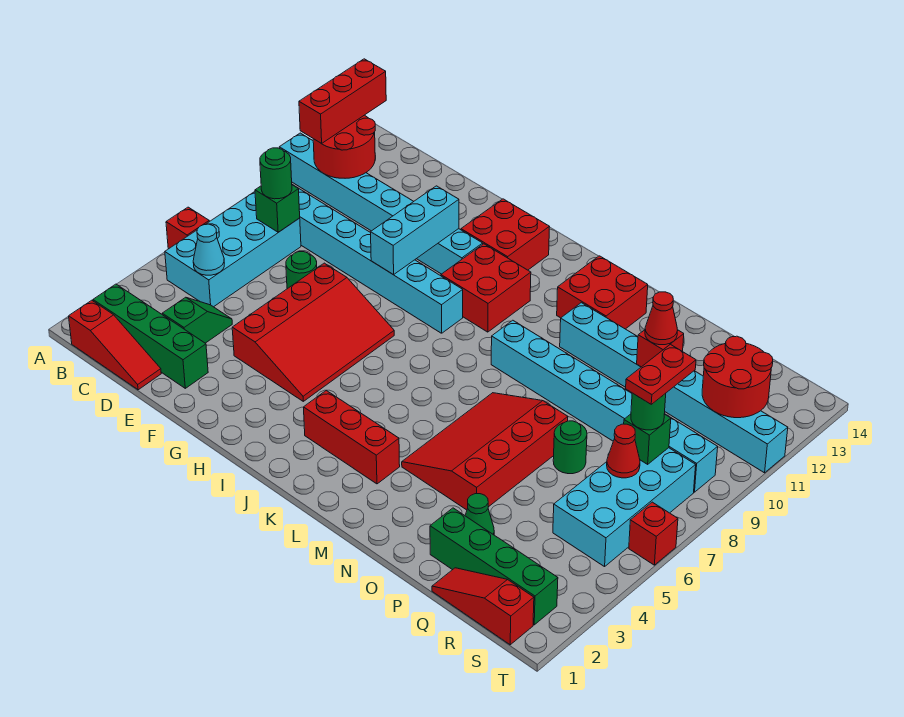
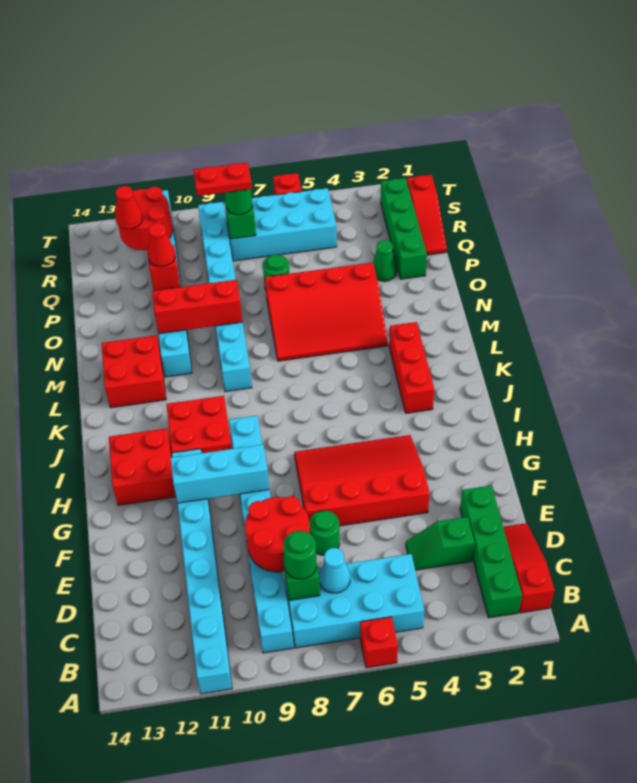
red 2x2 round brick [313,115,375,178] -> red 2x2 round brick moved to [245,496,310,572]
red 1x3 brick [299,59,386,144] -> red 1x3 brick moved to [152,280,242,334]
cyan 1x1 cone [193,224,224,275] -> cyan 1x1 cone moved to [319,548,350,593]
red 1x1 cone [607,424,640,478] -> red 1x1 cone moved to [115,186,142,229]

